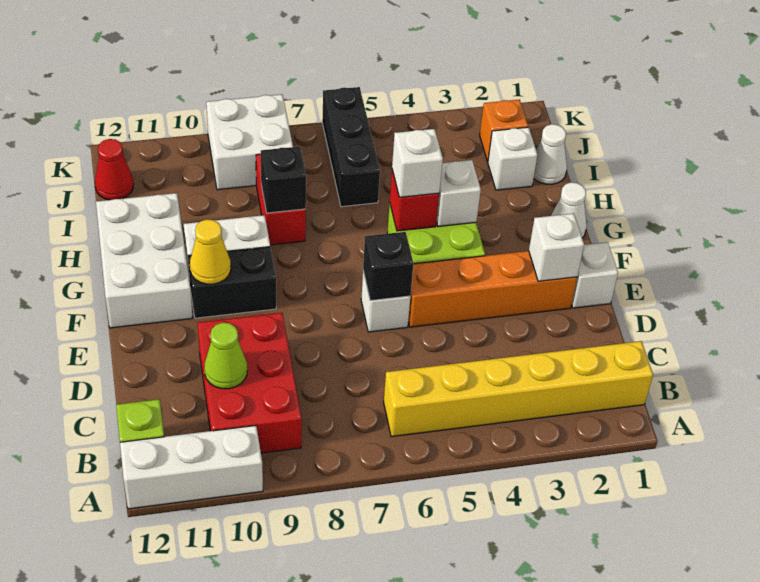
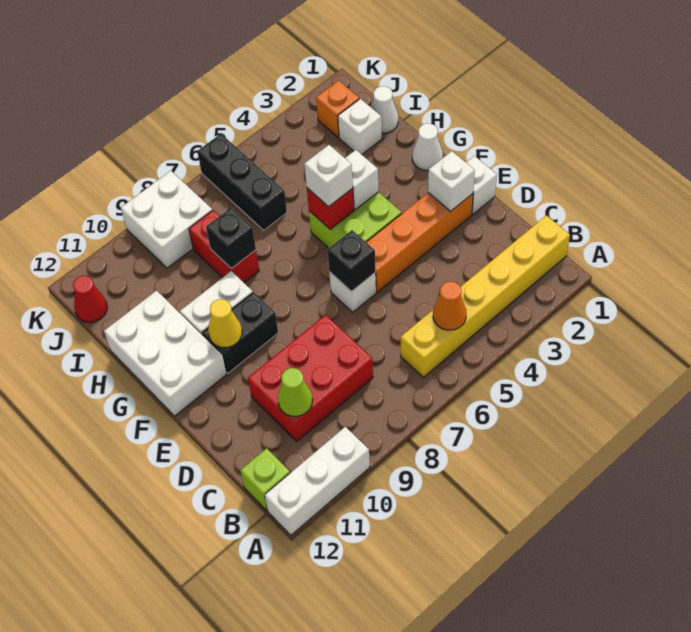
none -> orange 1x1 cone [433,282,466,330]
red 2x3 brick [198,313,302,453] -> red 2x3 brick turned to [248,315,373,441]

